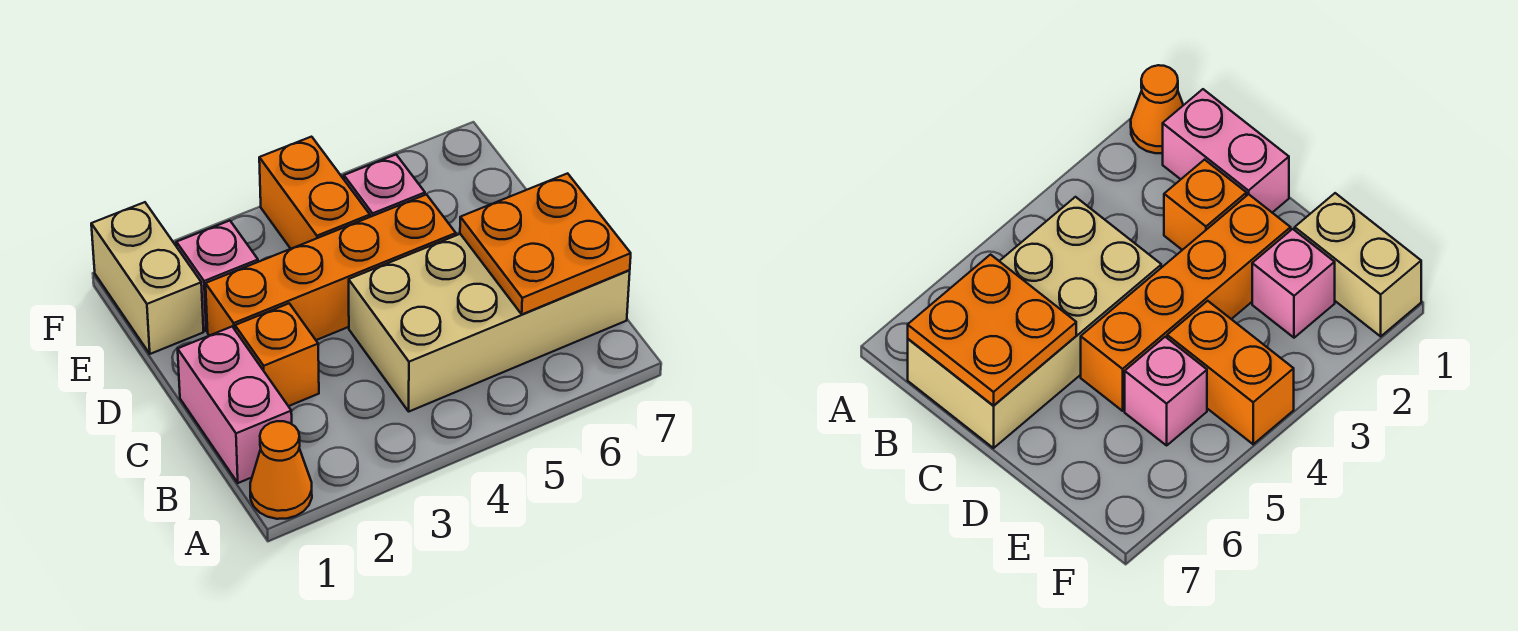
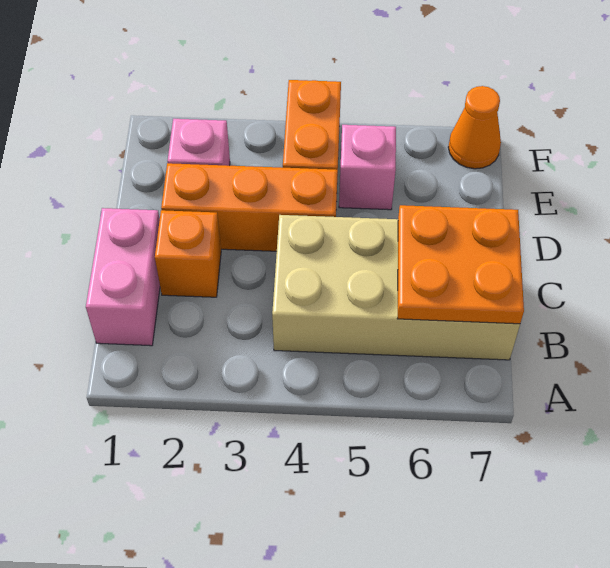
orange 1x1 cone [250,421,312,519] -> orange 1x1 cone moved to [448,86,501,169]
orange 1x4 brick [206,195,456,340] -> orange 1x3 brick [161,163,338,251]
tan 1x2 brick [91,202,204,354] -> none

